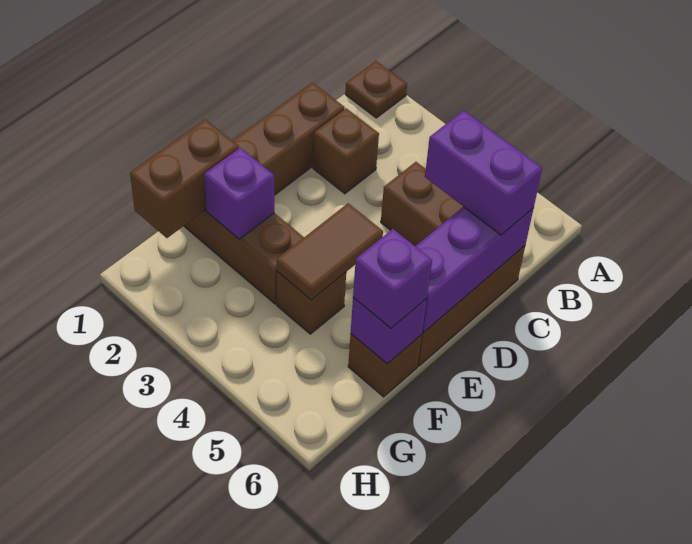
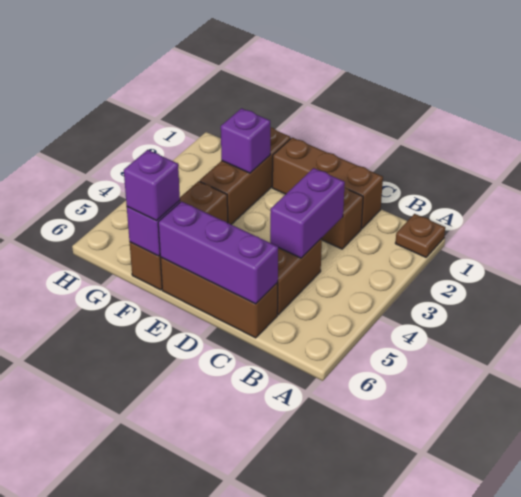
purple 1x2 brick [425,110,542,235] -> purple 1x2 brick moved to [270,168,345,258]
brown 1x2 tile [277,203,383,300] -> none
brown 1x2 brick [130,120,239,238] -> none

